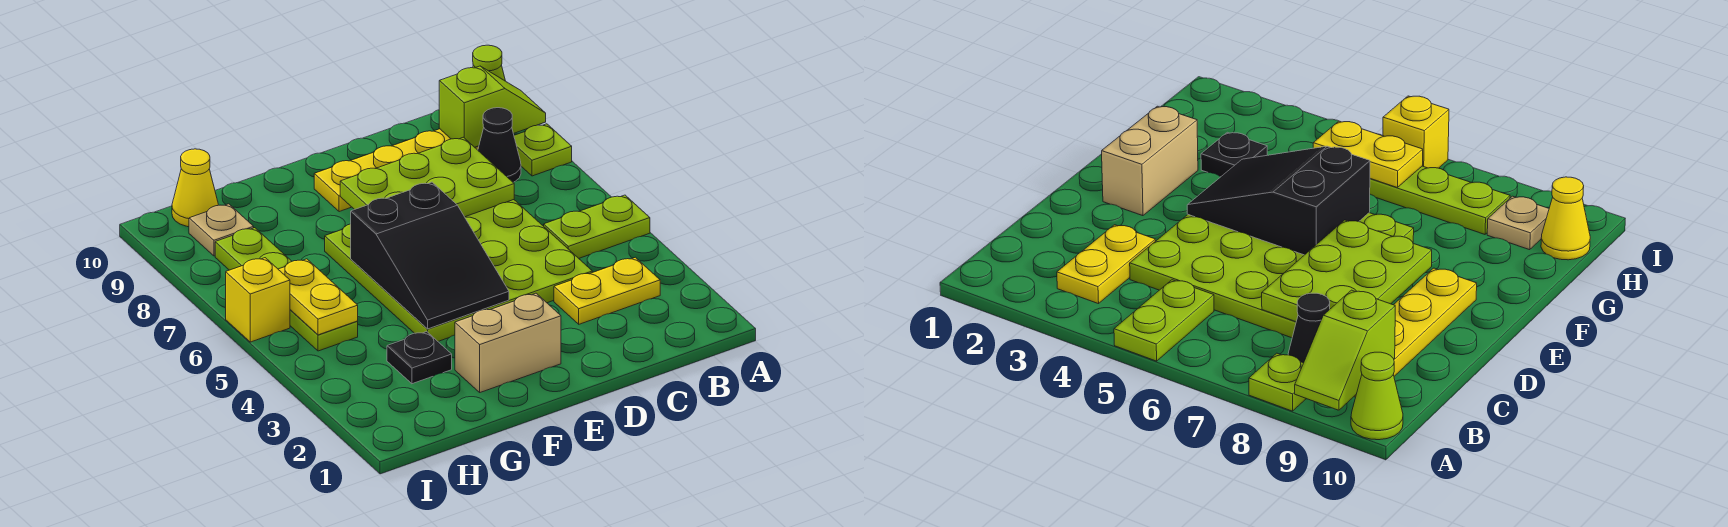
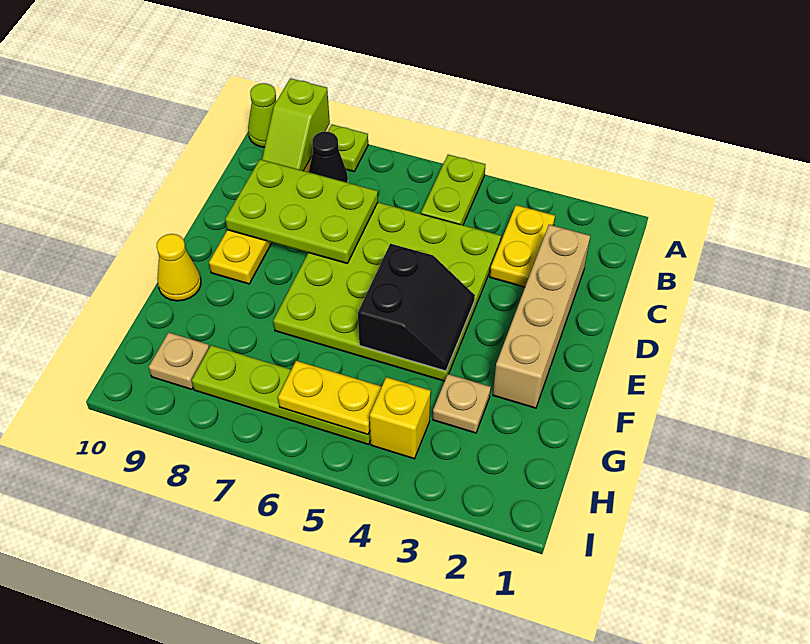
lime 1x2 slope [439,66,546,147] -> lime 1x2 slope turned to [262,78,330,171]
lime 2x3 plate [340,137,514,217] -> lime 2x3 plate turned to [225,159,378,263]
tan 1x2 brick [455,293,561,392] -> tan 1x4 brick [493,225,590,408]
black 2x3 slope [351,182,509,329] -> black 2x2 slope [358,244,475,371]
black 1x1 plate [387,332,452,384] -> tan 1x1 plate [433,374,491,433]
yellow 1x1 cone [172,149,218,227] -> yellow 1x1 cone moved to [157,234,201,301]
yellow 1x1 brick [226,258,290,342] -> yellow 1x1 brick moved to [370,377,431,459]

